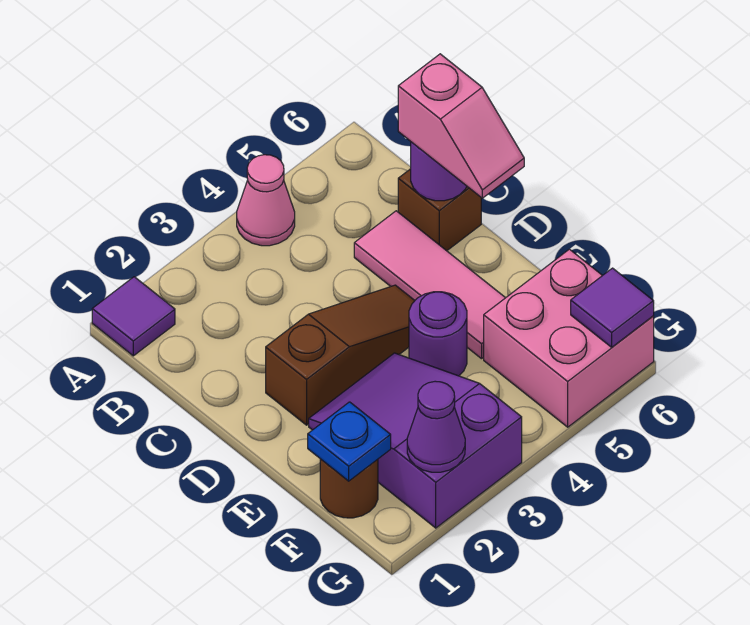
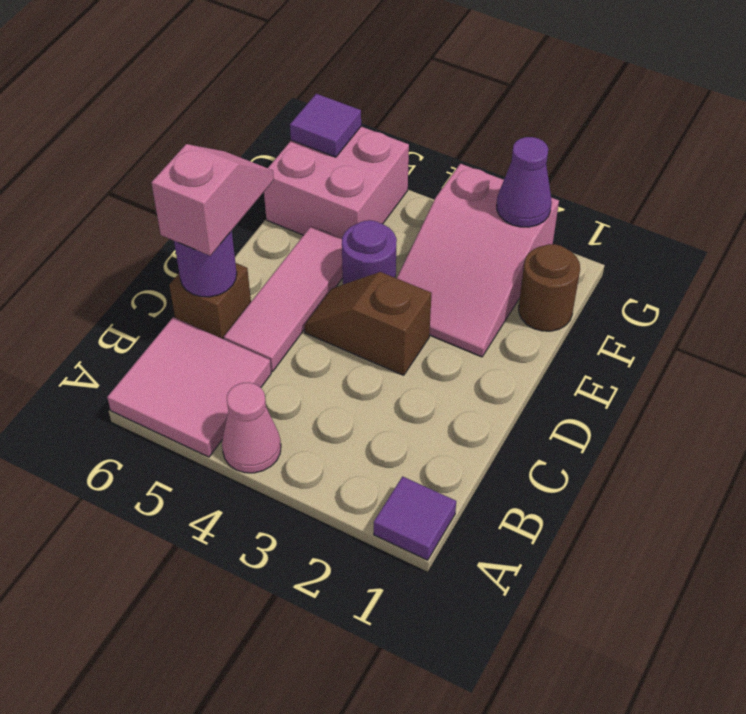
none -> pink 2x2 tile [107,317,271,457]
brown 1x3 slope [266,285,415,425] -> brown 1x2 slope [304,272,432,375]
purple 2x3 slope [309,353,522,528] -> pink 2x3 slope [397,164,559,357]
blue 1x1 plate [308,402,391,481] -> none

